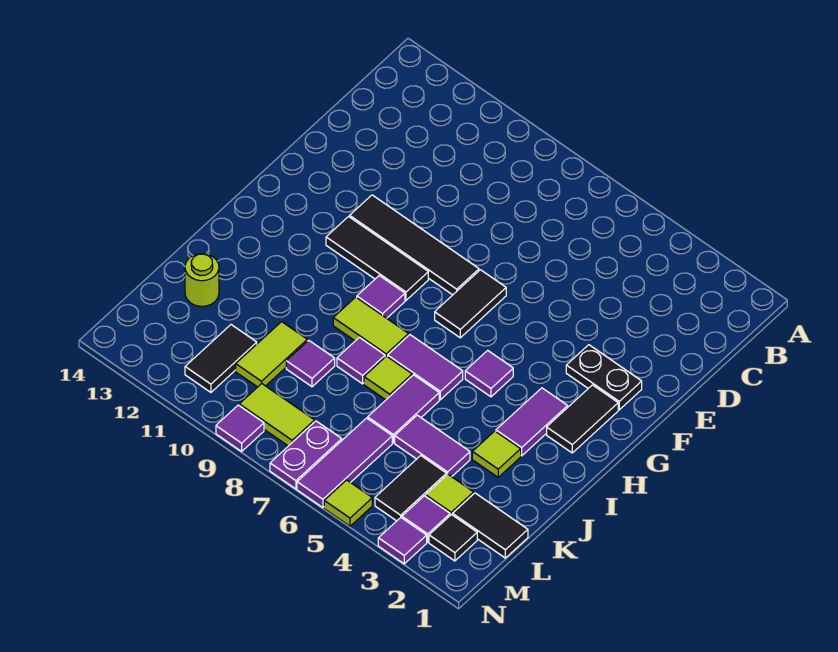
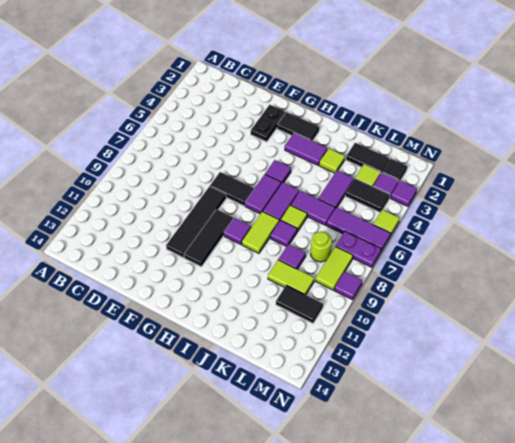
none -> purple 1x2 tile [245,174,281,214]
lime 1x1 round brick [185,254,219,306] -> lime 1x1 round brick moved to [311,232,332,262]
black 1x2 tile [453,493,528,558] -> black 1x2 tile turned to [346,143,389,173]

